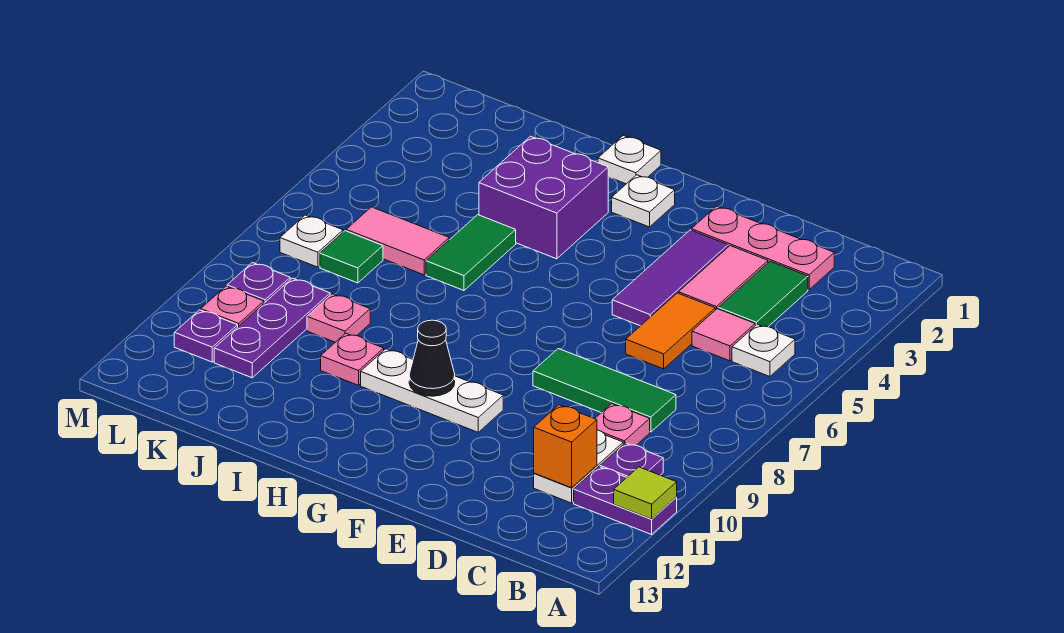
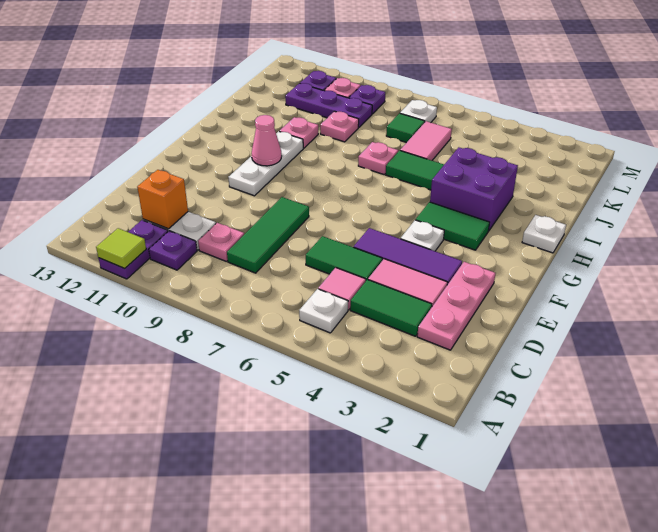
orange 1x2 tile [626,293,715,369] -> green 1x2 tile [306,236,382,280]
white 1x1 plate [612,175,675,227] -> white 1x1 plate moved to [401,220,444,251]
none -> green 1x2 tile [416,202,490,250]
black 1x1 cone [409,320,455,396] -> pink 1x1 cone [252,115,281,166]
none -> pink 1x1 plate [358,142,398,174]

